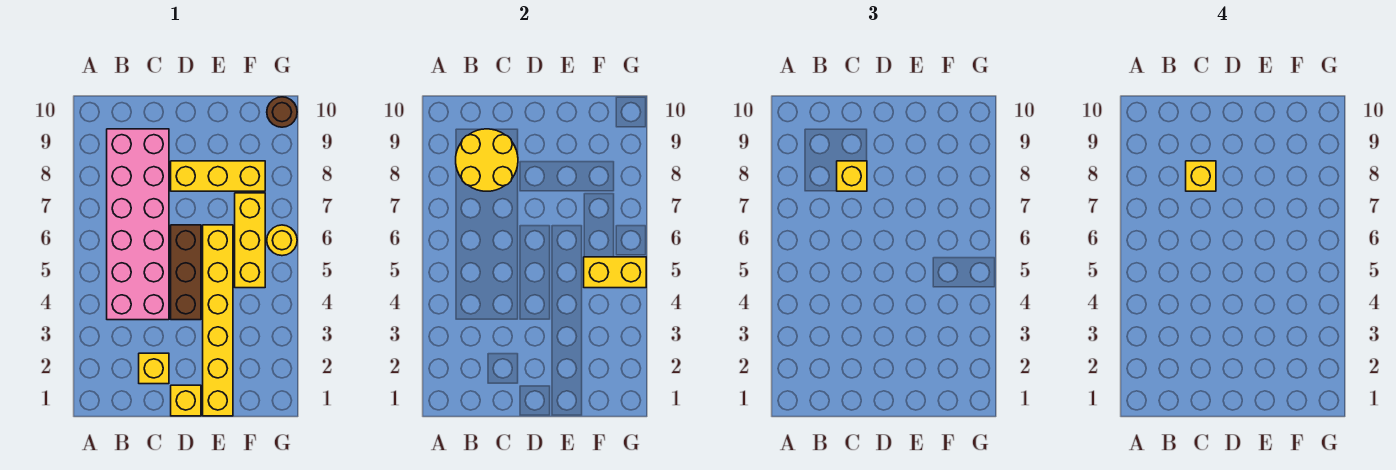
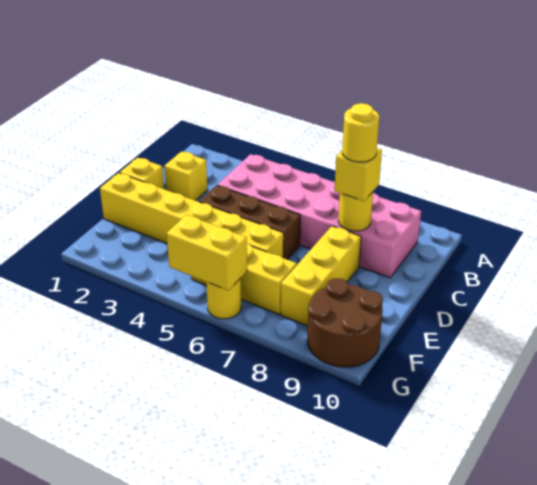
yellow 2x2 round brick [456,129,518,191] -> yellow 1x1 round brick [338,192,373,231]
yellow 1x1 brick [1186,161,1216,191] -> yellow 1x1 round brick [342,103,379,162]
yellow 1x2 brick [584,257,646,288] -> yellow 1x2 brick turned to [166,215,247,290]
brown 1x1 round brick [267,97,297,127] -> brown 2x2 round brick [307,278,383,367]

